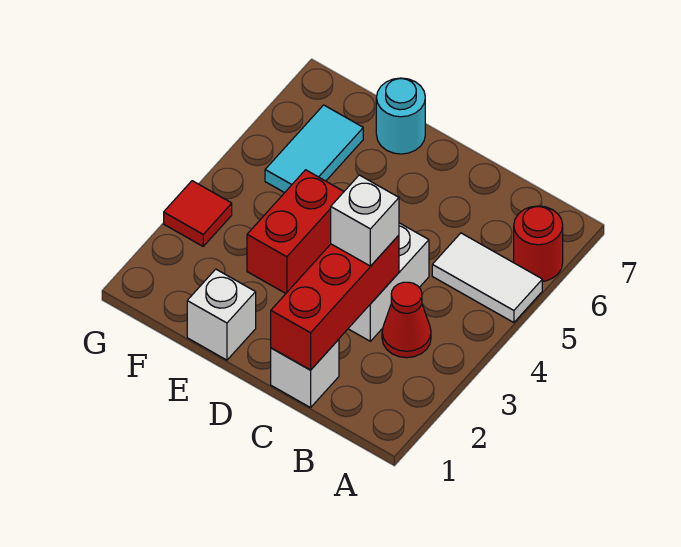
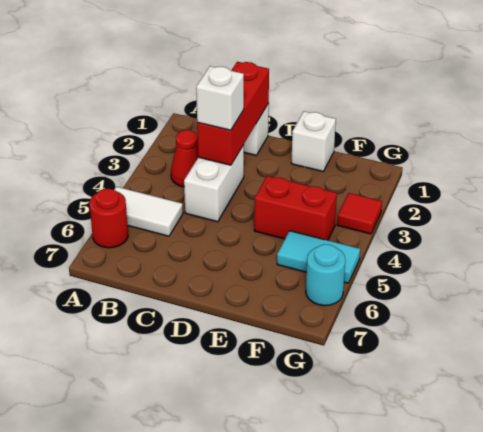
red 1x2 brick [247,170,344,293] -> red 1x2 brick turned to [254,176,337,240]
cyan 1x1 round brick [376,78,425,154] -> cyan 1x1 round brick moved to [306,244,345,306]
cyan 1x2 tile [265,105,363,193] -> cyan 1x2 tile turned to [277,231,360,283]

